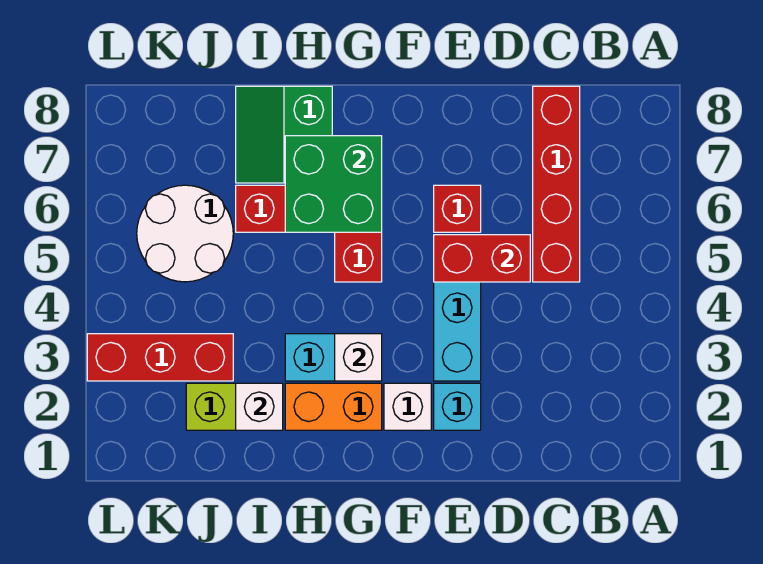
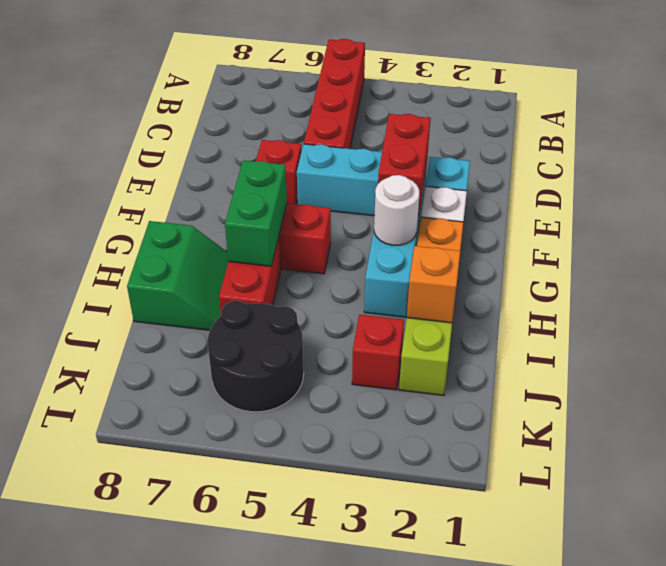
red 1x4 brick [533,86,580,282] -> red 1x4 brick turned to [304,39,365,149]
red 1x2 brick [434,235,530,282] -> red 1x2 brick moved to [378,114,430,215]
white 1x1 brick [335,334,382,381] -> white 1x1 round brick [374,175,419,245]
green 2x2 brick [285,136,382,232] -> green 1x2 brick [225,160,287,266]
green 2x2 slope [236,86,332,183] -> green 2x2 slope turned to [127,221,228,330]
white 1x1 brick [236,383,283,430] -> orange 1x1 brick [407,246,460,323]
red 1x3 brick [87,334,233,381] -> red 1x1 brick [352,314,404,390]
white 2x2 round brick [137,185,233,282] -> black 2x2 round brick [208,301,304,412]

